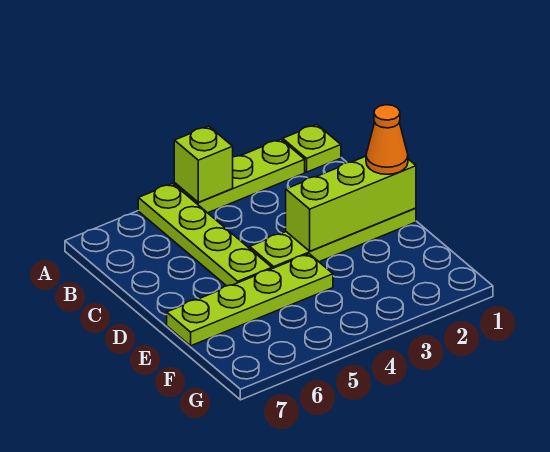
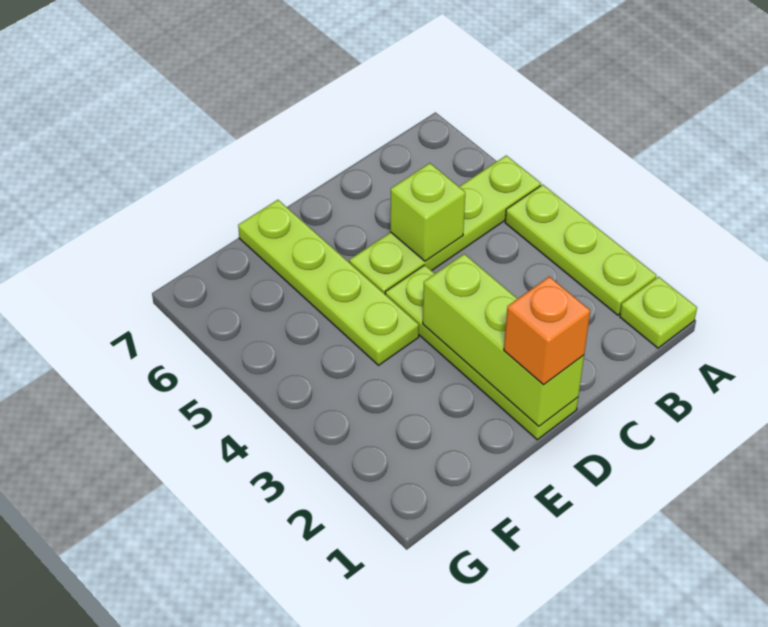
lime 1x1 brick [174,126,233,202] -> lime 1x1 brick moved to [390,163,465,261]
orange 1x1 cone [366,105,408,174] -> orange 1x1 brick [504,276,590,385]

